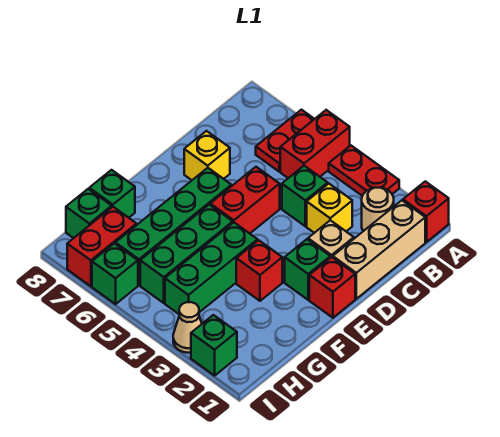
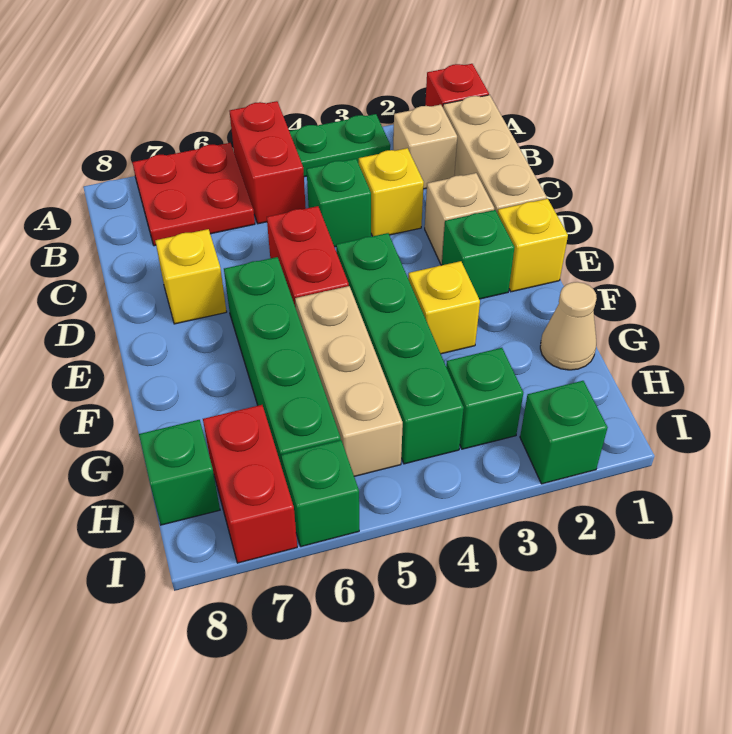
red 1x2 plate [329,146,399,196] -> green 1x2 plate [289,114,390,177]
red 1x2 plate [256,110,314,172] -> red 2x2 plate [132,143,255,246]
tan 1x1 round brick [362,188,394,231] -> tan 1x1 brick [393,105,457,189]
red 1x1 brick [309,257,355,318] -> yellow 1x1 brick [498,199,568,292]
red 1x1 brick [236,240,282,301] -> yellow 1x1 brick [408,261,480,354]
green 1x3 brick [165,223,258,314] -> green 1x4 brick [336,233,464,464]
green 1x3 brick [140,205,233,303] -> tan 1x3 brick [295,286,403,476]
green 1x1 brick [89,170,135,218] -> green 1x1 brick moved to [446,348,523,449]
tan 1x1 cone [173,302,202,353] -> tan 1x1 cone moved to [540,282,597,370]

